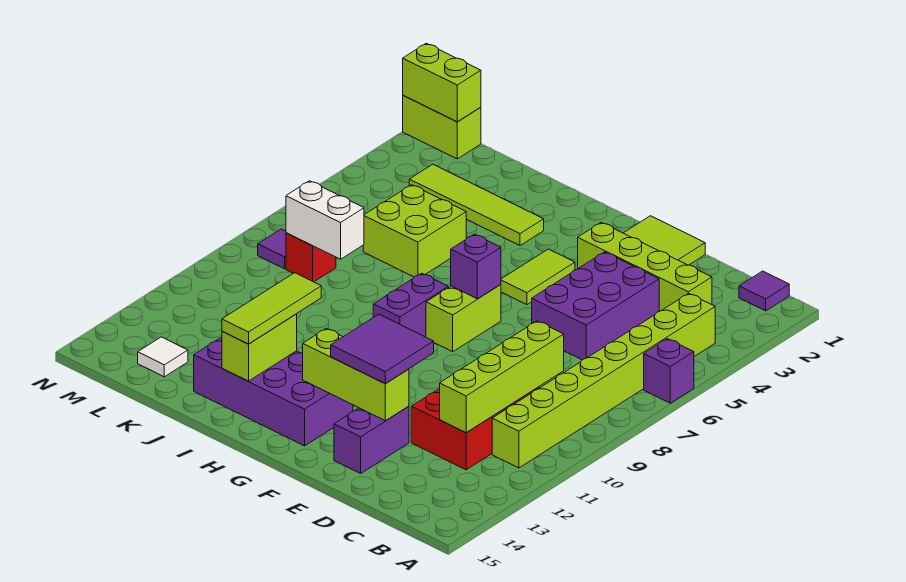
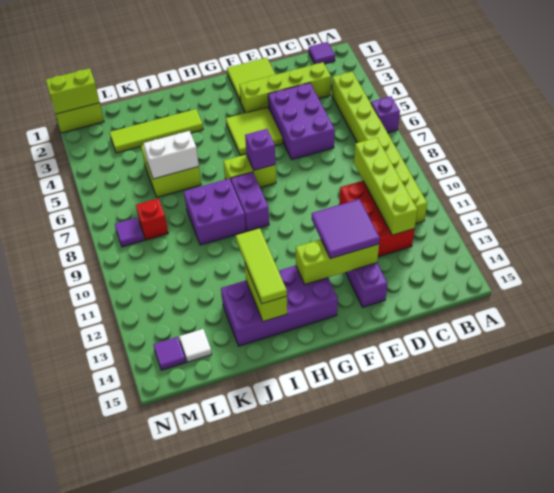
lime 1x2 tile [501,249,575,305] -> lime 2x2 tile [226,107,283,155]
lime 1x2 brick [426,285,501,352] -> lime 1x2 brick turned to [224,154,276,188]
none -> purple 2x2 brick [184,179,246,245]
white 1x2 brick [286,181,364,259] -> white 1x2 brick moved to [143,131,199,179]
none -> purple 1x1 tile [153,337,186,370]

